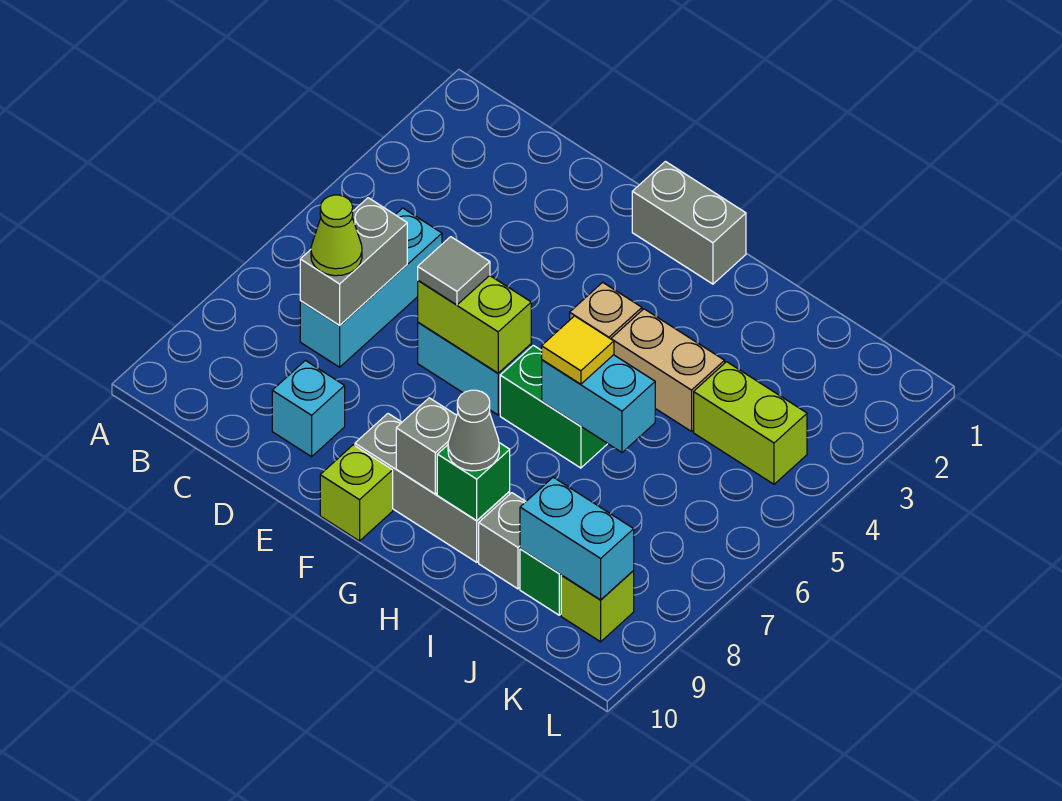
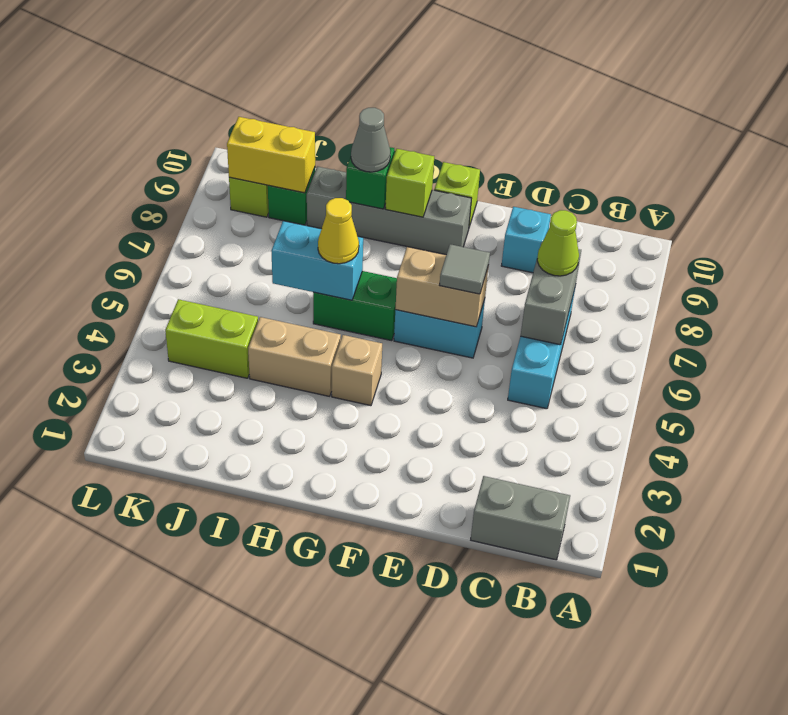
lime 1x2 brick [418,276,531,373] -> tan 1x2 brick [395,247,489,327]
grey 1x2 brick [632,162,746,284] -> grey 1x2 brick moved to [471,476,570,560]
grey 1x1 brick [396,398,457,494] -> lime 1x1 brick [385,149,434,217]
yellow 1x1 tile [542,316,614,384] -> yellow 1x1 cone [318,198,359,264]
cyan 1x2 brick [520,477,634,600] -> yellow 1x2 brick [227,117,315,193]

